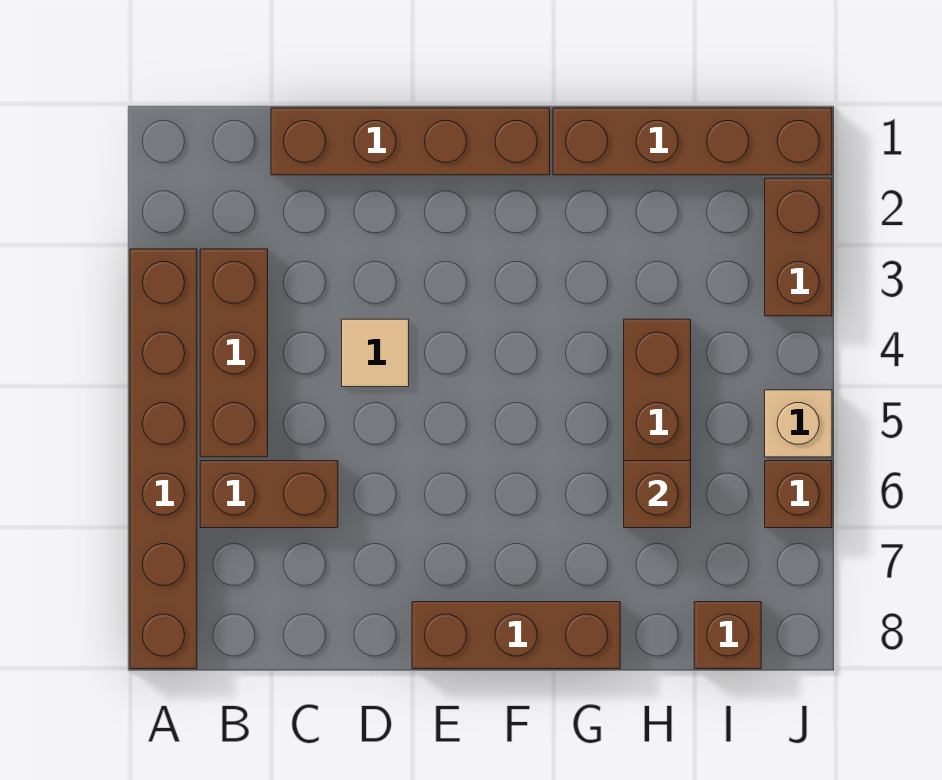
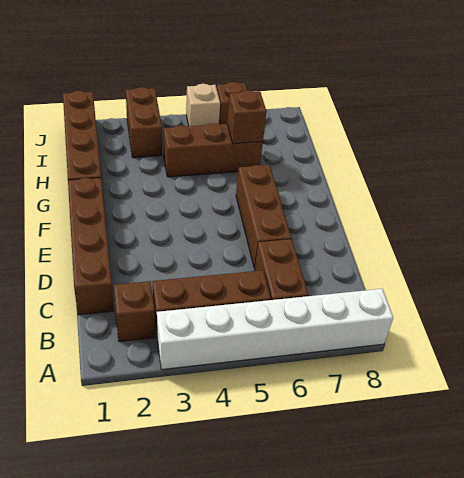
brown 1x6 brick [130,249,197,669] -> white 1x6 brick [157,289,393,370]
tan 1x1 tile [342,319,409,387] -> none
brown 1x3 brick [412,602,620,669] -> brown 1x3 brick moved to [236,165,291,268]
brown 1x1 brick [694,602,761,669] -> brown 1x1 brick moved to [114,281,155,341]
brown 1x2 brick [765,178,832,316] -> brown 1x2 brick turned to [126,87,162,158]

